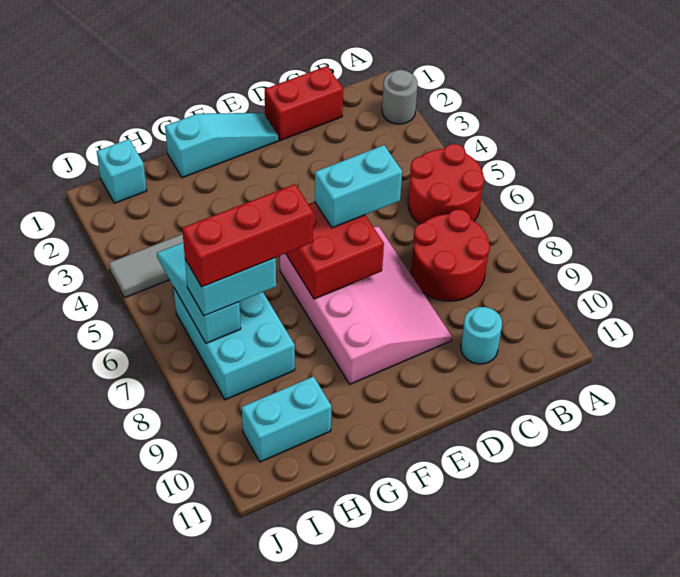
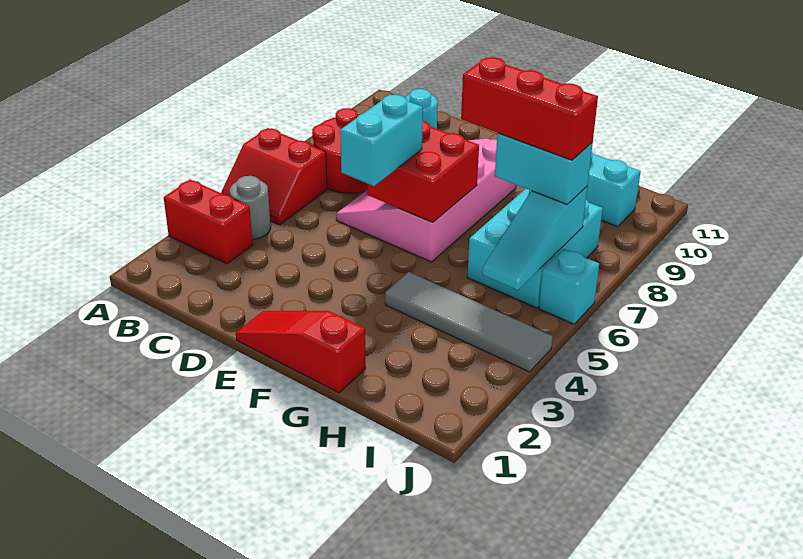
grey 1x1 round brick [382,70,418,124] -> grey 1x1 round brick moved to [230,176,271,239]
red 2x2 round brick [408,144,485,224] -> red 2x2 slope [221,128,327,225]
red 1x2 brick [265,66,343,140] -> red 1x2 brick moved to [164,180,253,264]
cyan 1x2 brick [315,145,402,228] -> cyan 1x2 brick turned to [340,95,423,186]
cyan 1x3 slope [165,113,279,178] -> red 1x3 slope [236,311,366,393]
cyan 1x1 brick [97,139,147,203] -> cyan 1x1 brick moved to [539,249,599,324]

